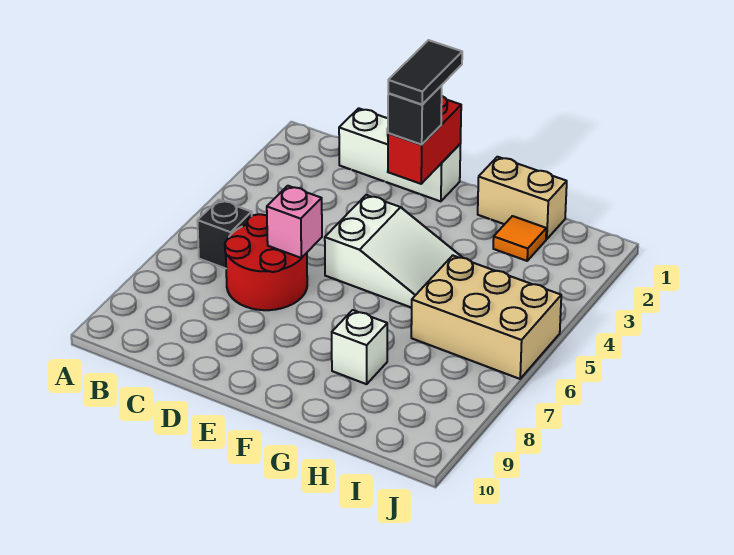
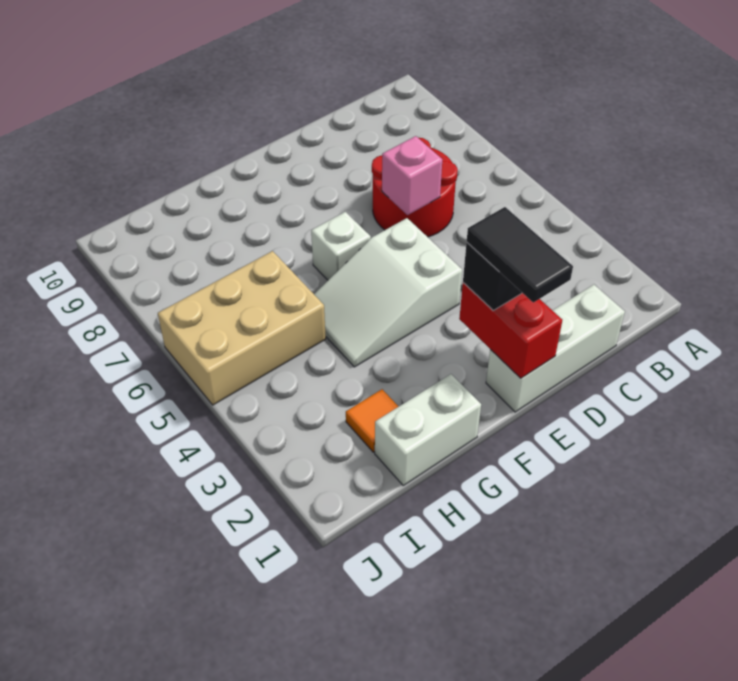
black 1x1 brick [197,200,252,269] -> none
tan 1x2 brick [478,157,567,239] -> white 1x2 brick [375,374,481,485]
white 1x1 brick [332,310,387,384] -> white 1x1 brick moved to [311,212,371,280]

